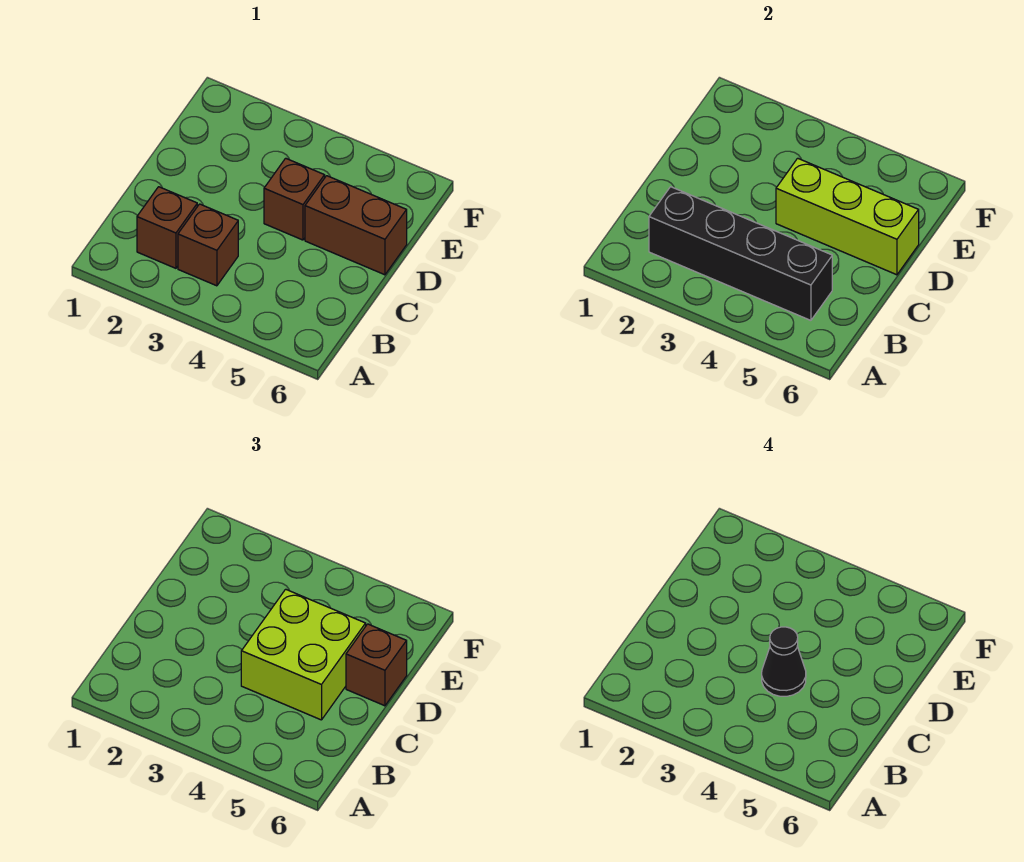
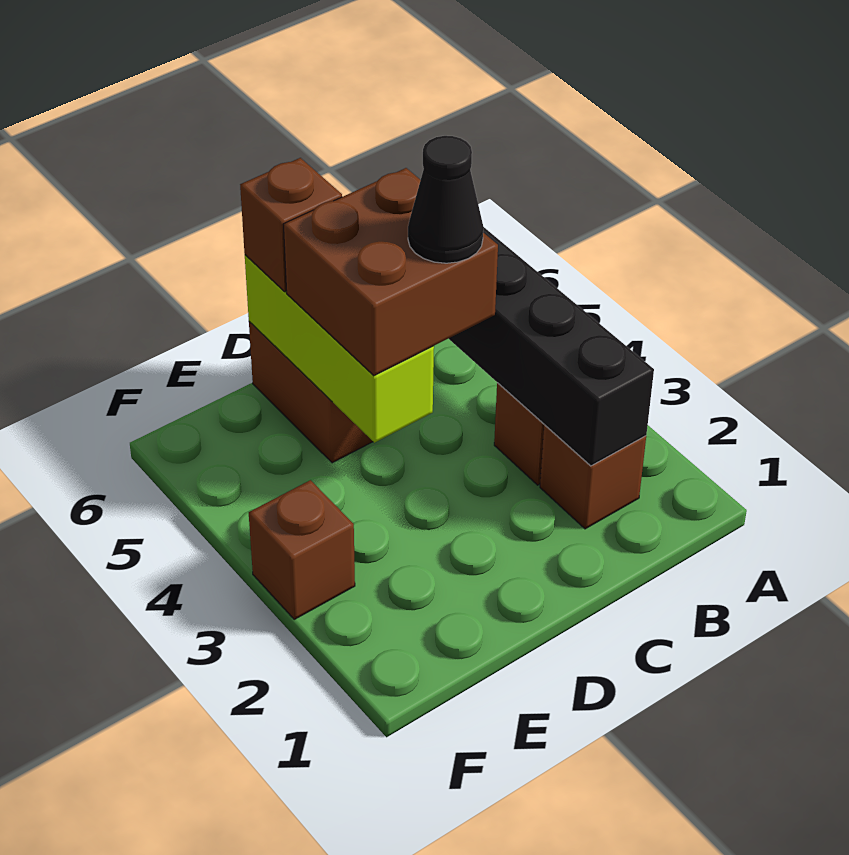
lime 2x2 brick [241,589,366,720] -> brown 2x2 brick [283,168,498,376]
brown 1x1 brick [264,158,325,240] -> brown 1x1 brick moved to [249,480,355,619]

